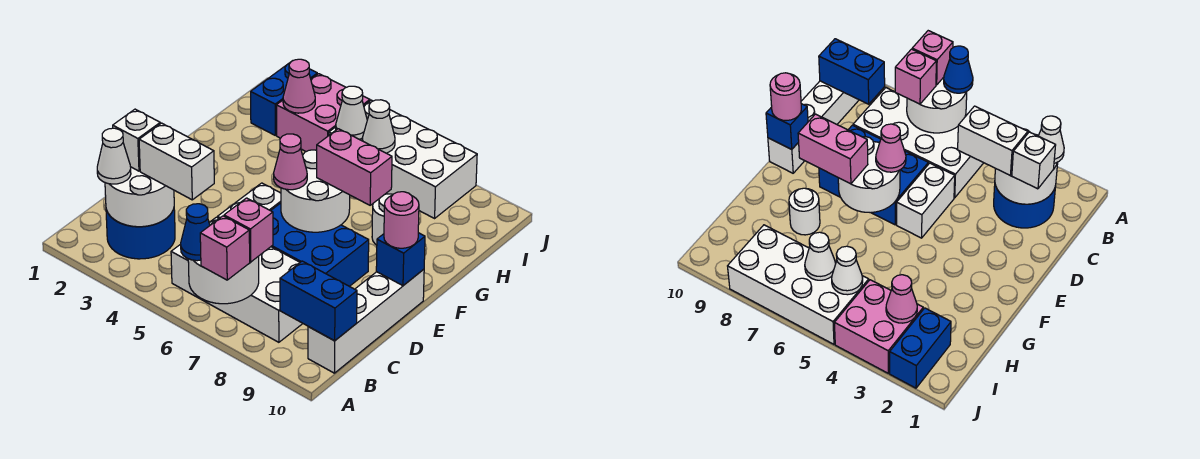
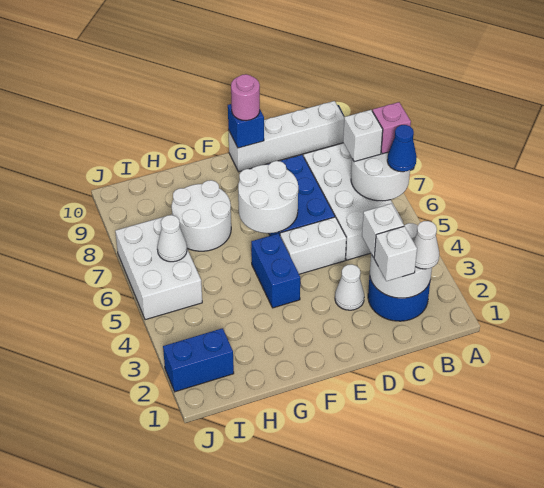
pink 1x1 brick [224,198,273,262] -> white 1x1 brick [343,110,383,162]
blue 1x2 brick [280,261,357,341] -> blue 1x2 brick moved to [251,233,300,308]
white 1x2 brick [139,123,214,200] -> white 1x1 brick [362,204,404,257]
pink 1x1 cone [274,134,307,190] -> none
pink 1x2 brick [317,129,392,205] -> none
white 1x1 round brick [372,194,393,245] -> white 2x2 round brick [172,180,231,251]
pink 2x2 brick [276,74,370,152] -> none
pink 1x1 cone [283,59,315,113] -> none
white 2x4 brick [329,100,477,218] -> white 2x3 brick [115,217,202,320]
white 1x1 cone [336,86,367,139] -> white 1x1 cone moved to [335,264,364,310]

